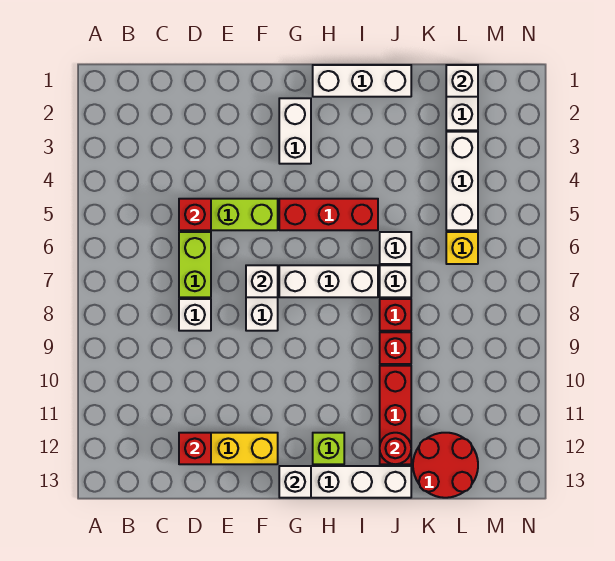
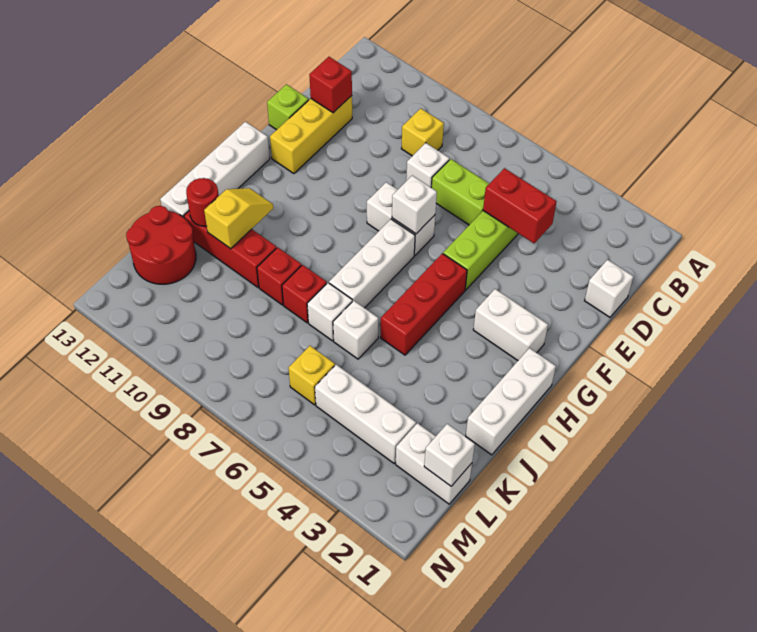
none -> yellow 1x1 brick [401,108,444,156]
red 1x1 brick [179,199,211,230] -> red 1x2 brick [483,168,557,243]
white 1x1 brick [279,466,311,498] -> white 1x1 brick moved to [585,260,633,317]
lime 1x1 brick [313,433,344,464] -> lime 1x1 brick moved to [267,84,309,130]
none -> yellow 1x2 slope [204,188,273,249]

